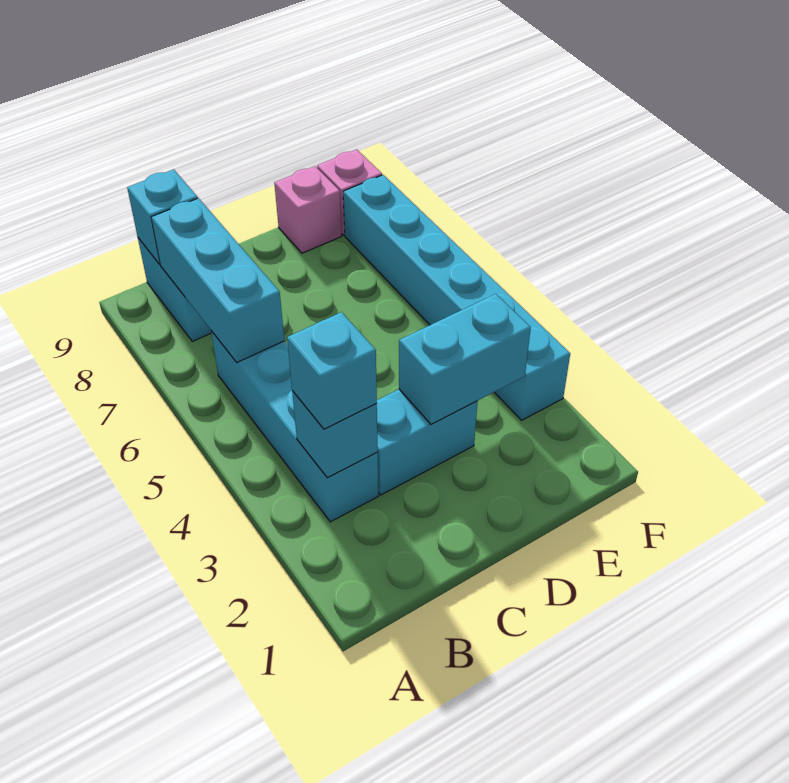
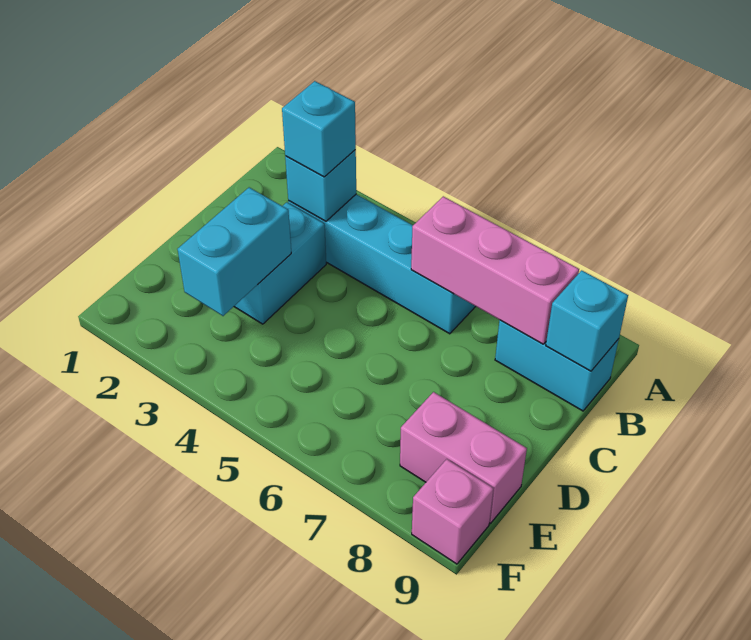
cyan 1x3 brick [151,198,285,362] -> pink 1x3 brick [411,196,579,344]
pink 1x1 brick [274,166,342,253] -> pink 1x2 brick [400,392,527,523]
cyan 1x6 brick [343,175,570,420] -> none

